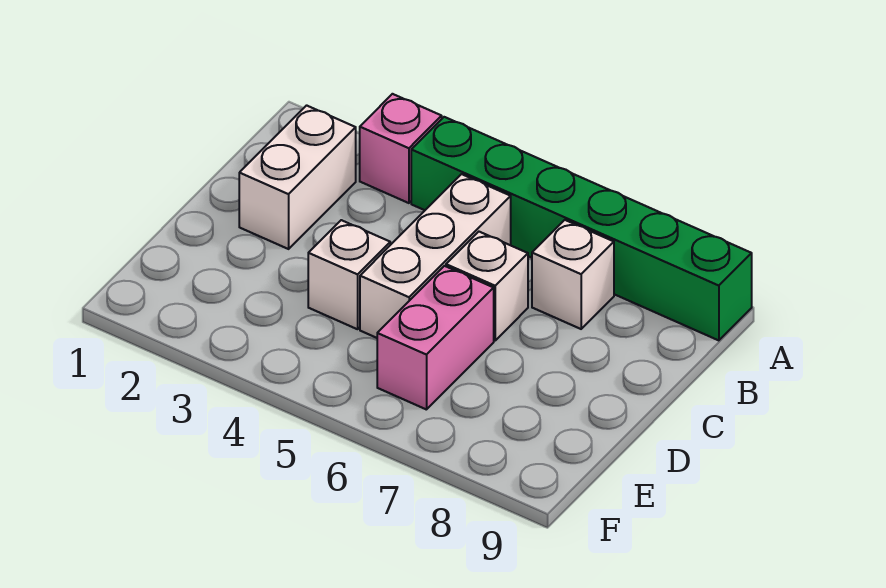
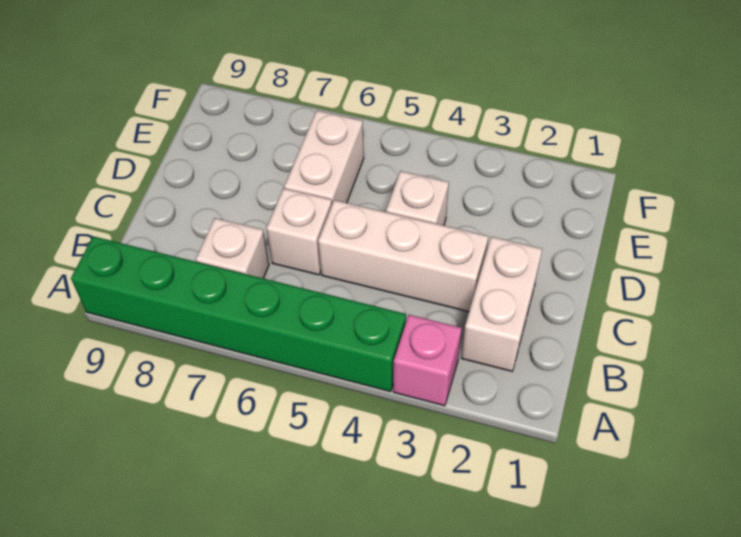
white 1x3 brick [360,174,511,338] -> white 1x3 brick turned to [318,200,488,312]
pink 1x2 brick [377,266,494,410] -> white 1x2 brick [284,111,364,204]

